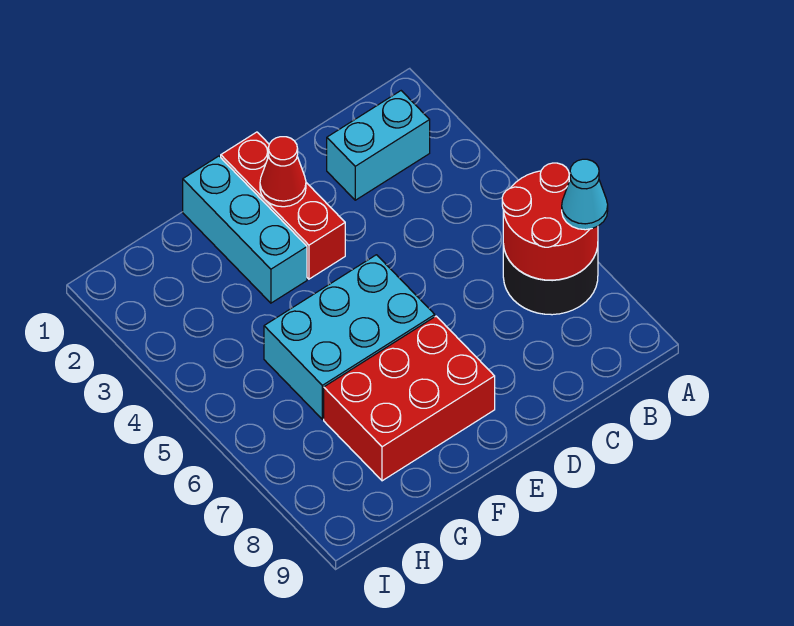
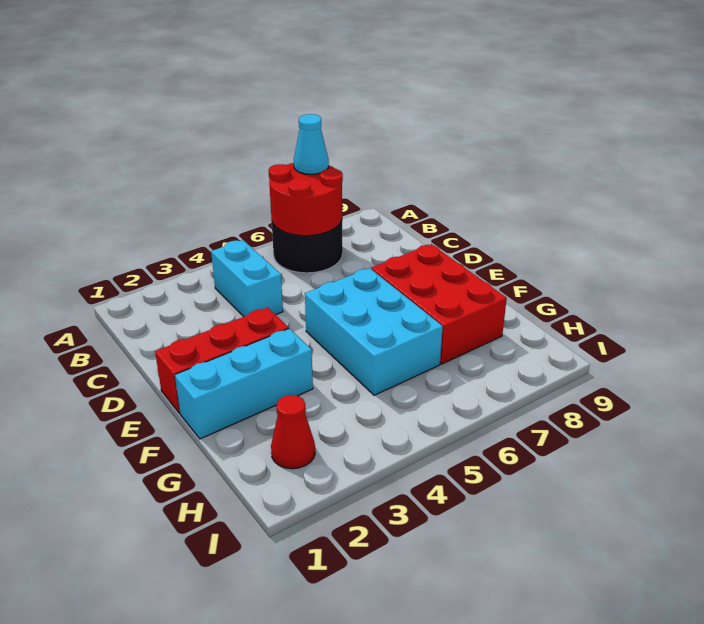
cyan 1x2 brick [327,91,430,200] -> cyan 1x2 brick moved to [211,240,283,317]
red 1x1 cone [260,137,306,207] -> red 1x1 cone moved to [271,395,315,469]

